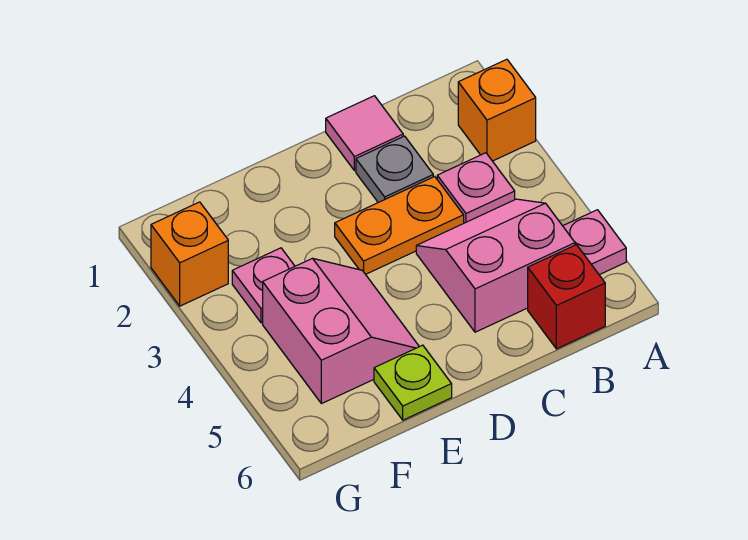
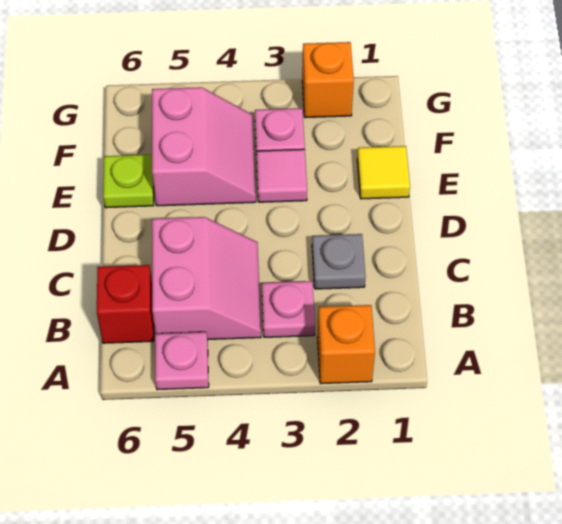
pink 1x1 tile [326,96,403,171] -> pink 1x1 tile moved to [257,149,307,202]
orange 1x2 plate [335,177,464,274] -> none
none -> yellow 1x1 tile [357,146,410,199]
pink 2x2 slope [263,258,419,404] -> pink 2x2 slope turned to [152,87,256,206]

